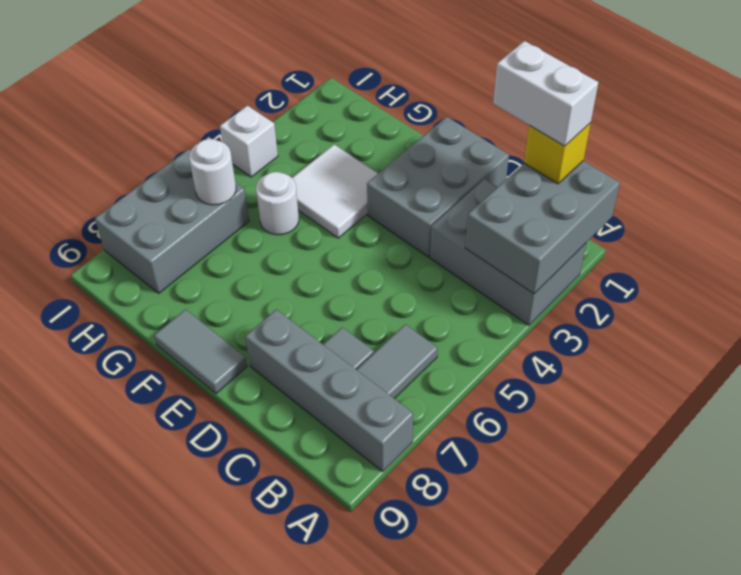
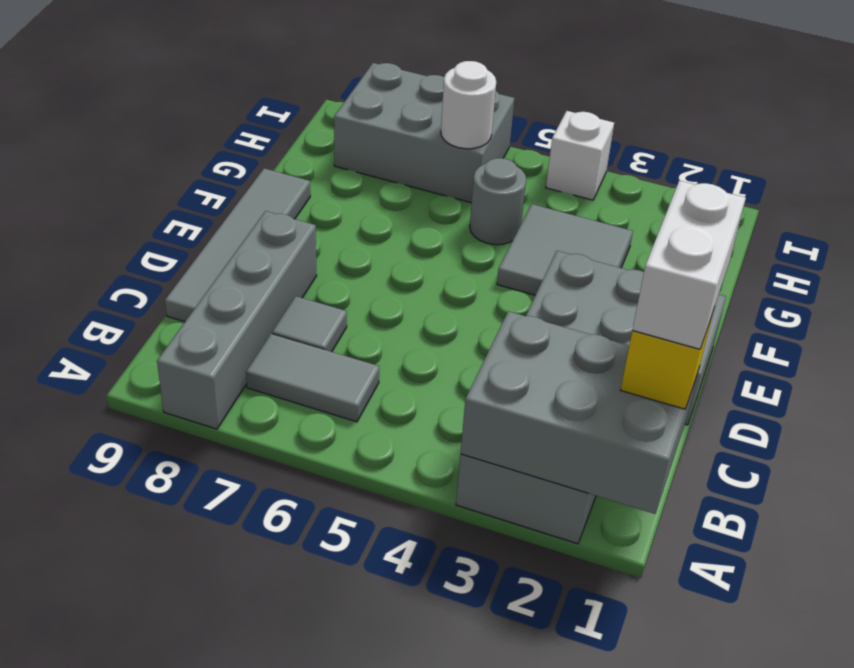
grey 1x2 tile [154,310,247,394] -> grey 1x4 tile [165,168,310,322]
white 2x2 tile [292,145,378,238] -> grey 2x2 tile [497,204,633,295]
white 1x1 round brick [256,172,299,235] -> grey 1x1 round brick [470,158,526,245]

